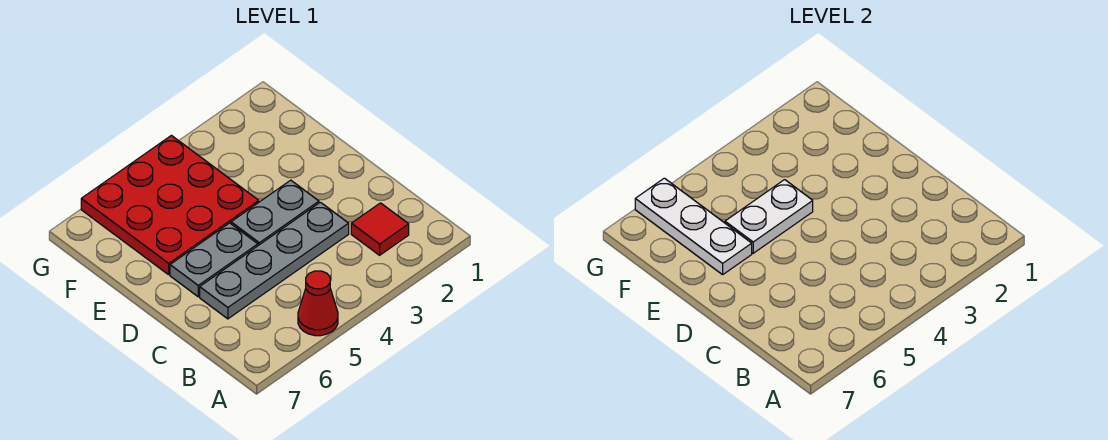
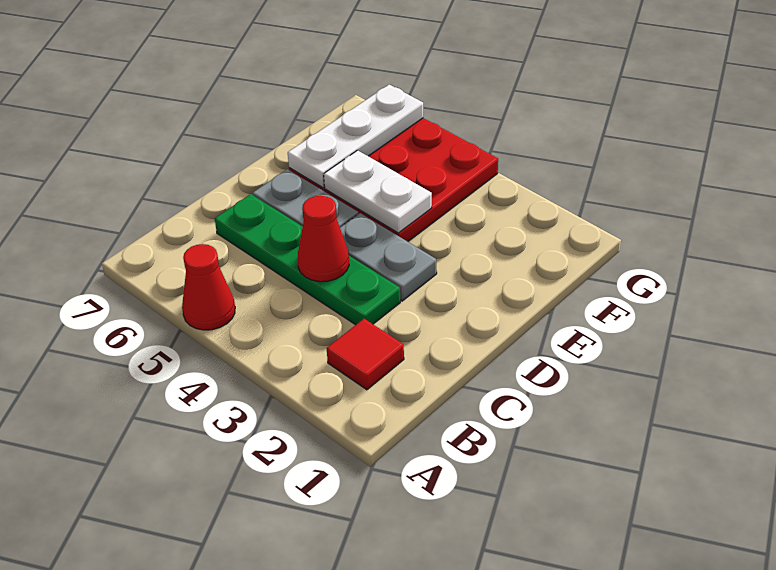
grey 1x4 plate [200,202,349,319] -> green 1x4 plate [215,194,400,325]
none -> red 1x1 cone [297,196,349,282]

